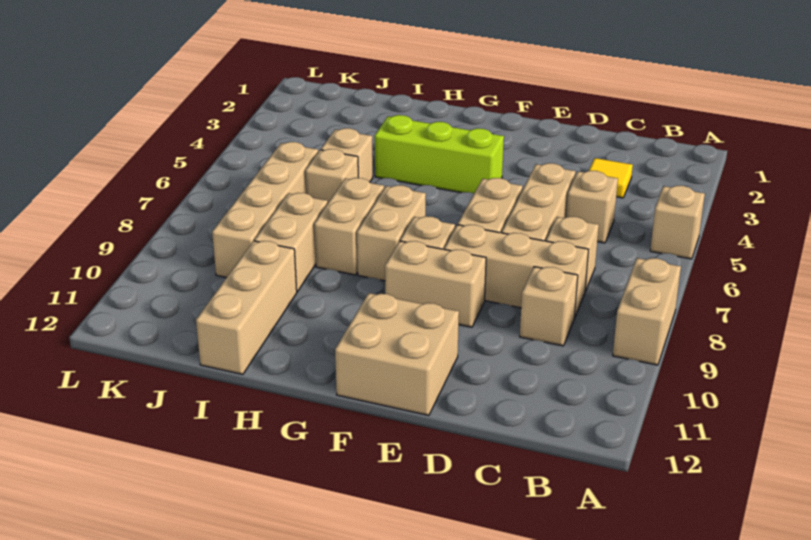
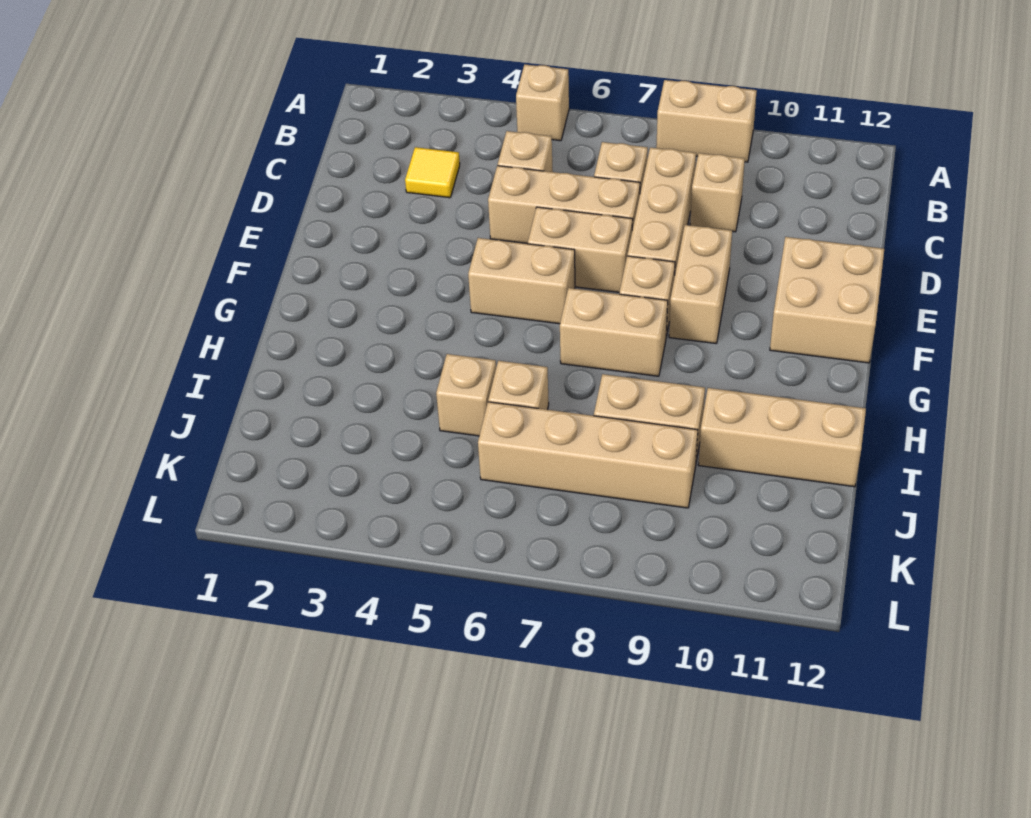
lime 1x3 brick [375,115,504,194] -> none
tan 1x2 brick [314,178,384,275] -> tan 1x2 brick moved to [468,238,575,324]

